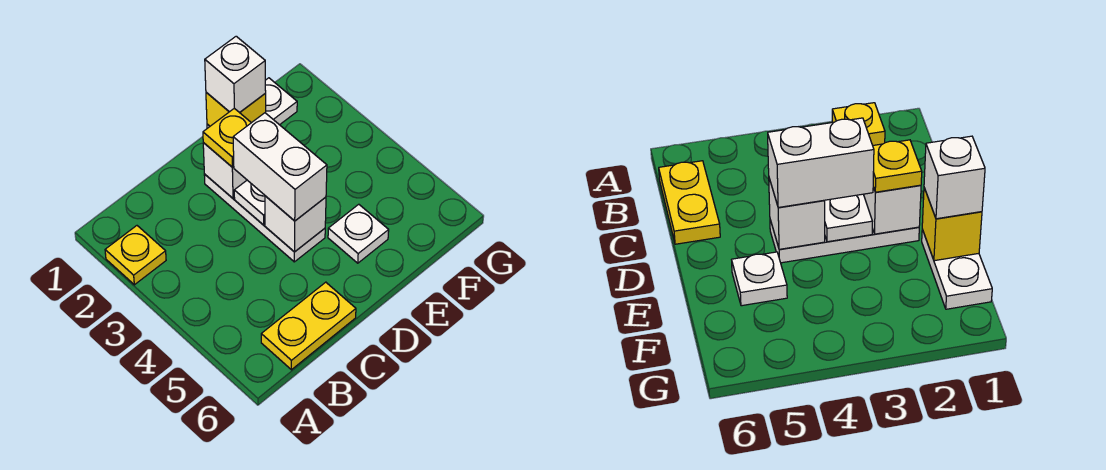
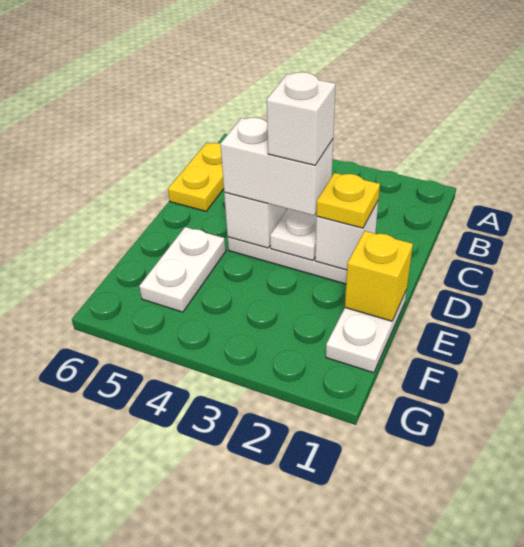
yellow 1x1 plate [105,226,166,285] -> none
white 1x1 brick [205,36,266,113] -> white 1x1 brick moved to [267,72,336,165]
white 1x1 plate [328,204,389,263] -> white 1x2 plate [139,227,226,312]

